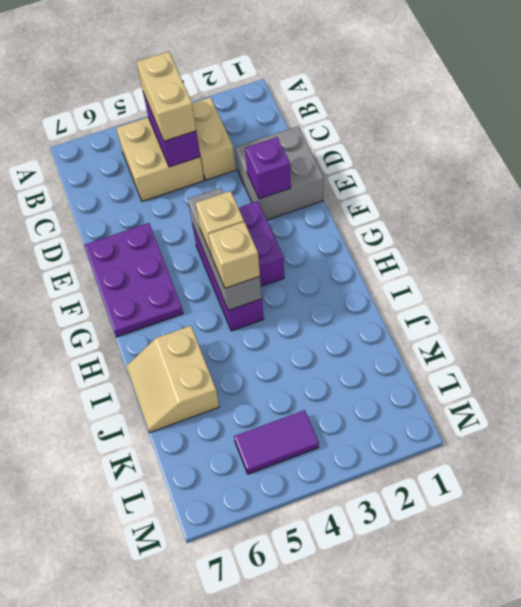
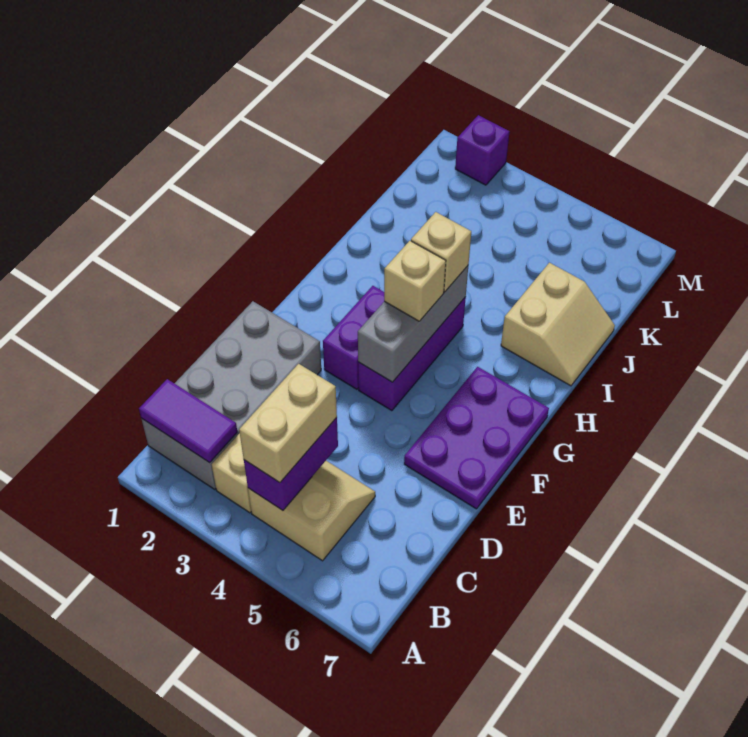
tan 2x2 brick [116,117,204,201] -> tan 2x2 slope [248,461,375,561]
grey 2x2 brick [235,126,324,220] -> grey 2x4 brick [141,301,321,490]
purple 1x1 brick [245,137,291,199] -> purple 1x1 brick moved to [455,115,510,185]
purple 1x2 tile [234,410,319,474] -> purple 1x2 tile moved to [139,379,237,463]

